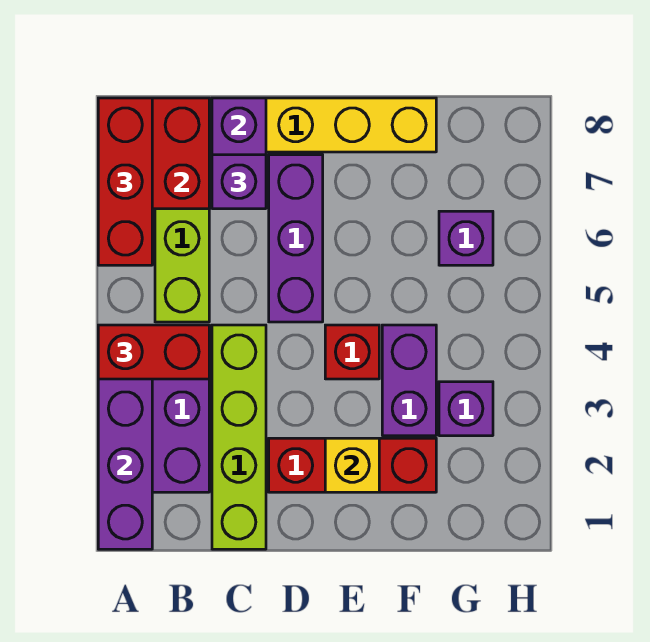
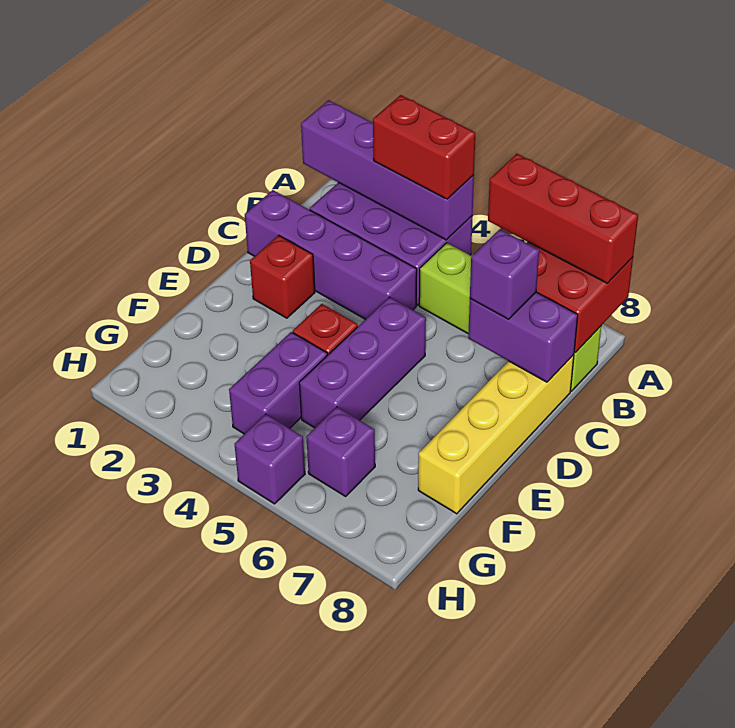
red 1x2 brick [98,325,209,379] -> red 1x2 brick turned to [373,95,475,199]
lime 1x4 brick [212,325,266,549] -> purple 1x4 brick [245,190,417,320]
red 1x3 brick [269,438,436,492] -> red 1x1 brick [250,235,315,318]
purple 1x3 brick [269,155,323,322] -> purple 1x3 brick turned to [299,297,426,428]
yellow 1x1 brick [325,438,379,492] -> none
purple 1x2 brick [382,325,436,436] -> purple 1x2 brick turned to [229,332,327,434]
purple 1x1 brick [439,382,493,436] -> purple 1x1 brick moved to [235,414,305,504]

